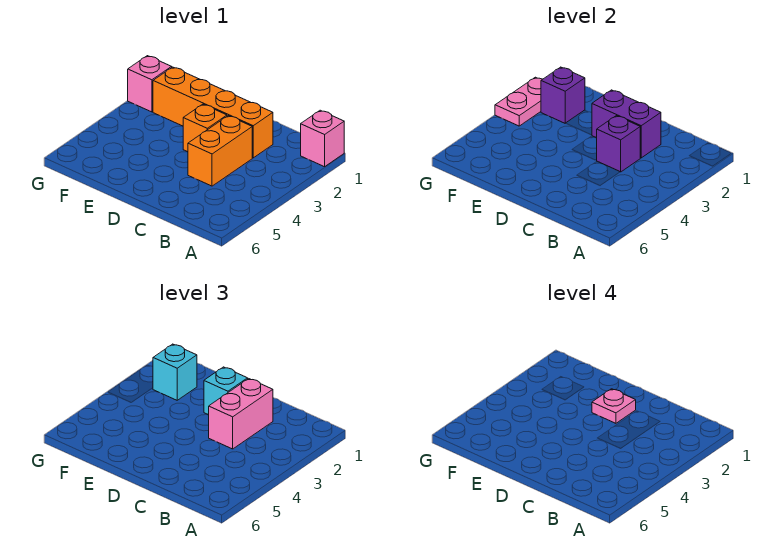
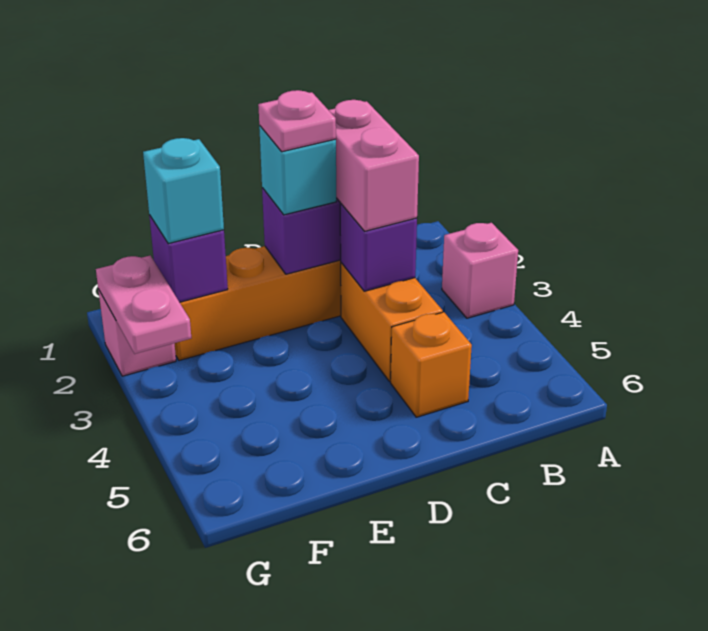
pink 1x1 brick [301,110,344,167] -> pink 1x1 brick moved to [442,223,518,318]
orange 1x1 brick [183,104,227,152] -> orange 1x1 brick moved to [391,312,472,417]

